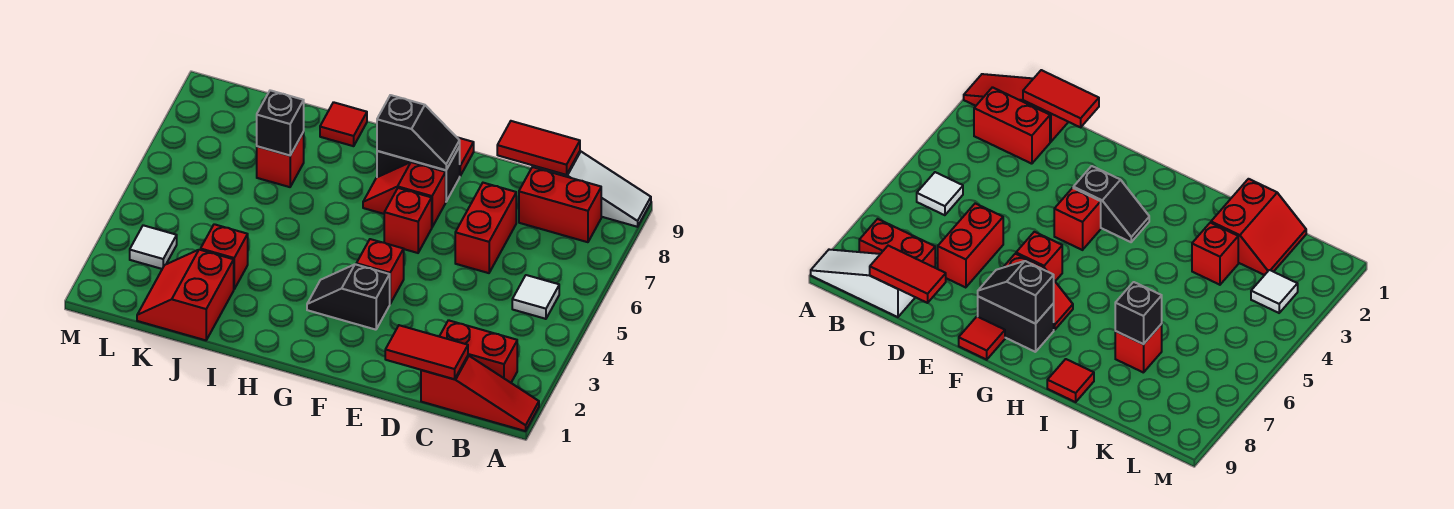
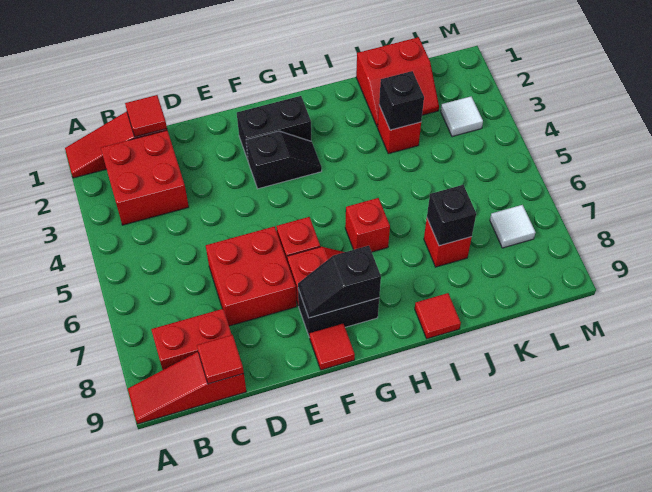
white 1x3 slope [533,151,651,227] -> red 1x3 slope [128,352,246,424]
red 1x2 brick [439,320,517,383] -> red 2x2 brick [101,130,189,225]
white 1x1 tile [512,275,559,319] -> white 1x1 tile moved to [490,205,535,248]
red 1x2 tile [385,325,468,379] -> red 1x1 tile [125,95,167,137]
red 1x2 tile [497,121,580,175] -> red 1x1 tile [197,335,244,384]
red 1x2 brick [455,183,516,273] -> red 2x2 brick [206,226,297,326]
none -> black 1x2 brick [237,96,311,160]
red 1x1 brick [356,239,404,304] -> red 1x1 brick moved to [345,198,390,252]
red 2x2 slope [137,250,234,340] -> red 2x2 slope turned to [356,37,439,127]
none -> black 1x1 brick [379,71,424,130]

